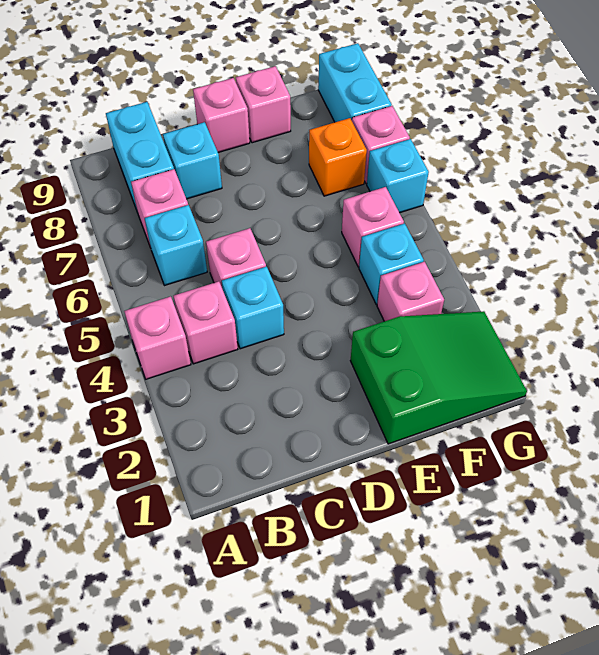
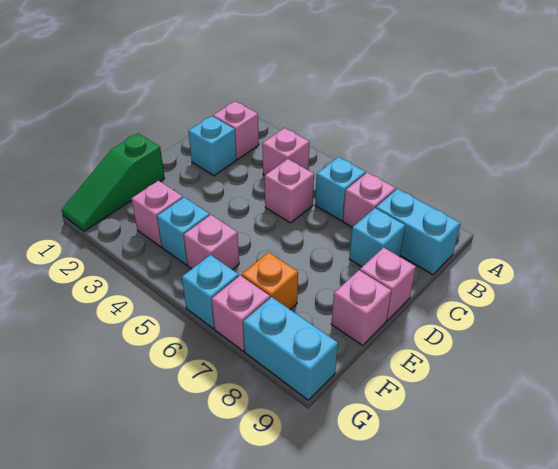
pink 1x1 brick [124,296,191,379] -> pink 1x1 brick moved to [213,101,259,160]
cyan 1x1 brick [222,267,284,349] -> cyan 1x1 brick moved to [188,116,236,176]
green 2x3 slope [350,311,527,444] -> green 1x3 slope [62,133,165,231]

